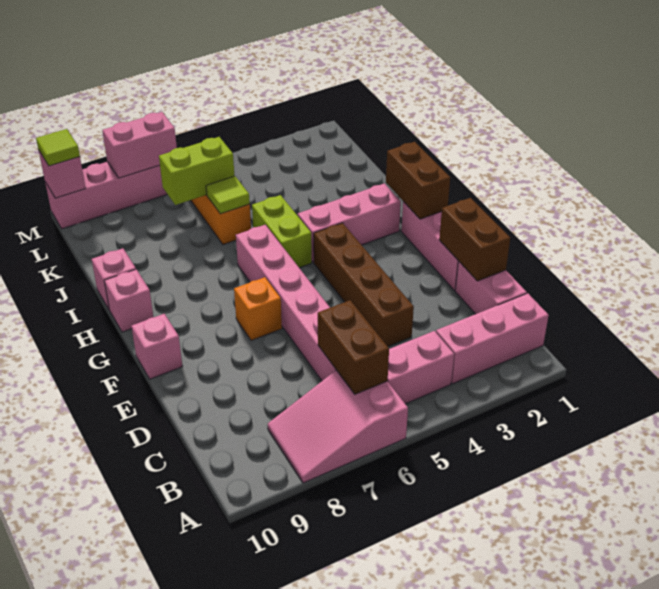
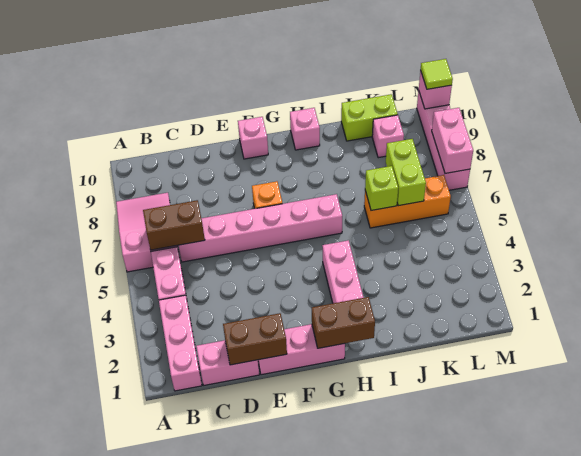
brown 1x4 brick [314,223,414,346] -> none
lime 1x2 brick [252,195,312,268] -> lime 1x2 brick moved to [341,94,398,141]
pink 1x1 brick [92,248,136,309] -> pink 1x1 brick moved to [372,115,404,158]
lime 1x1 tile [206,176,250,214] -> lime 1x1 brick [365,166,398,211]

